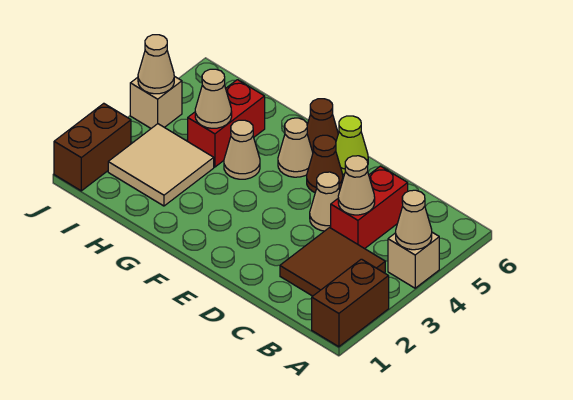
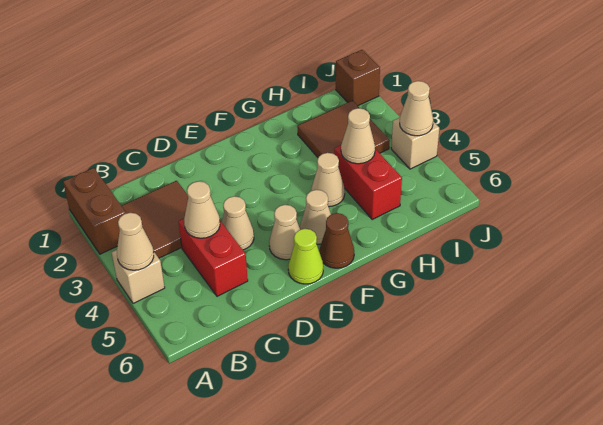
brown 1x1 cone [307,135,343,192] -> tan 1x1 cone [269,205,300,260]
tan 2x2 tile [108,124,214,206] -> brown 2x2 tile [297,101,390,157]
brown 1x2 brick [54,103,131,191] -> brown 1x1 brick [336,50,380,106]

